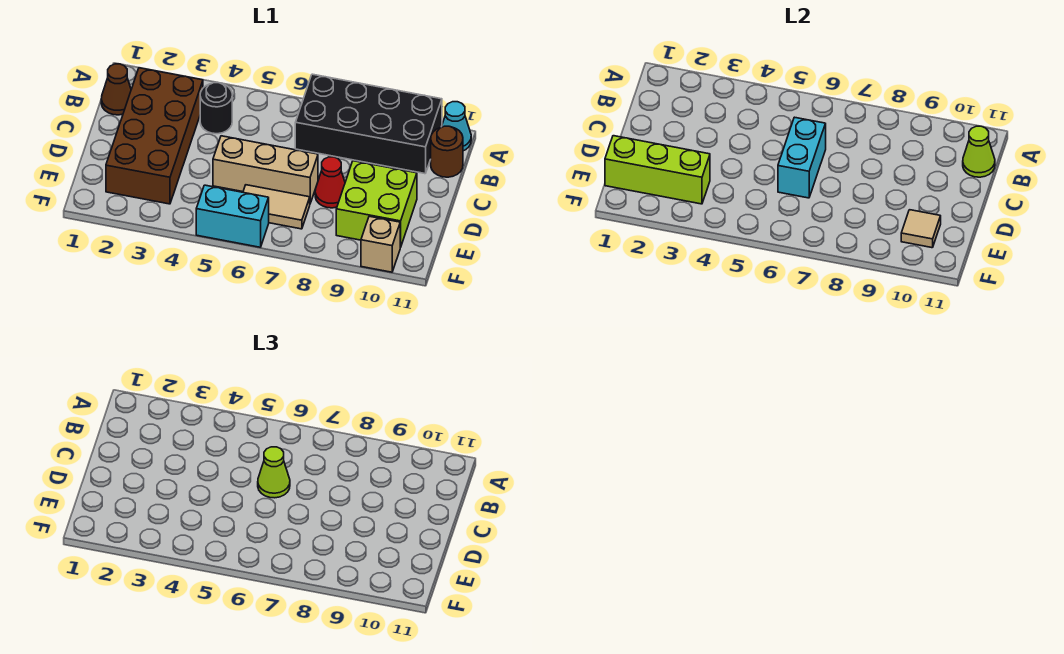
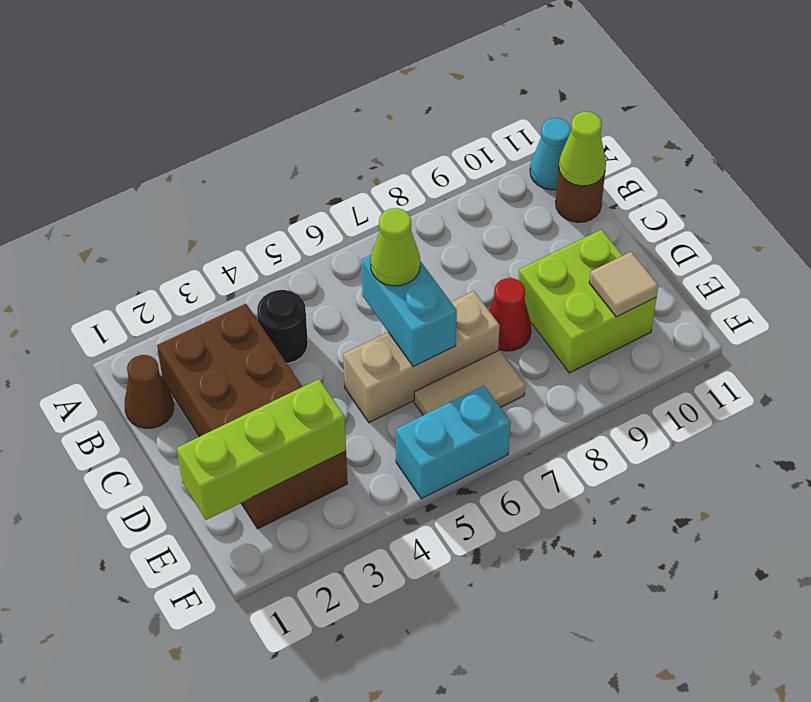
black 2x4 brick [295,74,442,174] -> none
tan 1x1 brick [361,216,400,272] -> none

